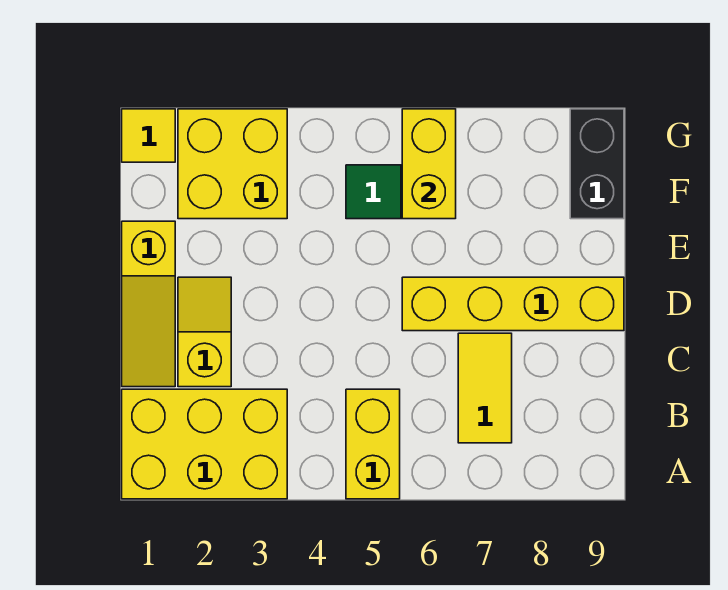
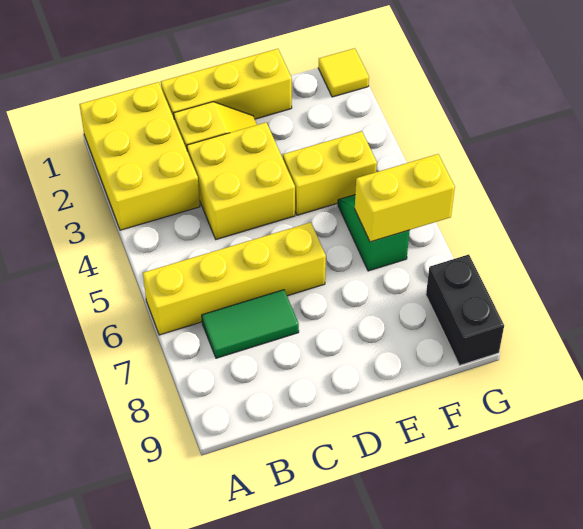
yellow 1x2 brick [346,389,400,499] -> yellow 1x2 brick moved to [283,131,377,215]
yellow 1x2 tile [458,333,512,443] -> green 1x2 tile [202,290,299,358]
yellow 1x3 slope [122,221,175,387] -> yellow 1x3 brick [161,49,292,119]
yellow 1x4 brick [402,277,624,331] -> yellow 1x4 brick turned to [143,222,326,335]
yellow 2x2 brick [178,109,287,219] -> yellow 2x2 brick moved to [187,123,295,239]
black 1x2 brick [570,109,624,219] -> black 1x2 brick turned to [426,255,504,365]

